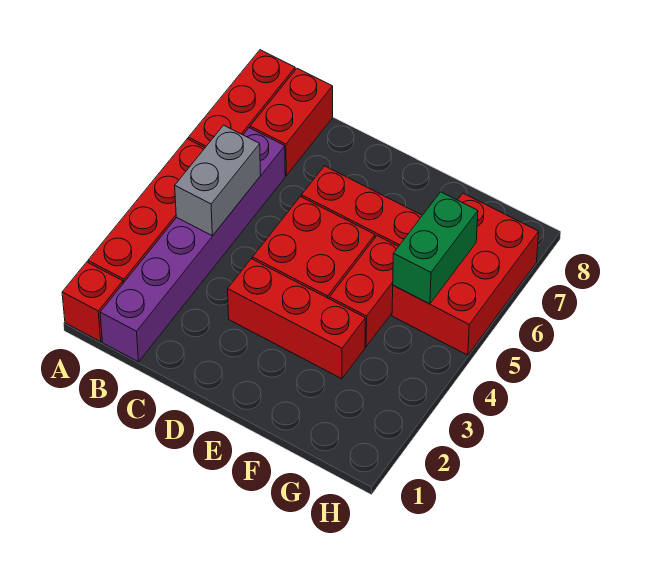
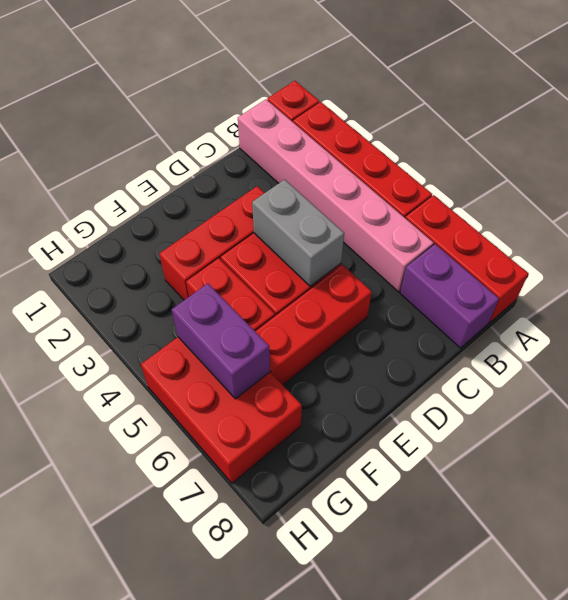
purple 1x6 brick [100,128,285,362] -> pink 1x6 brick [238,99,434,292]
grey 1x2 brick [175,125,261,236] -> grey 1x2 brick moved to [252,180,344,286]
red 1x2 brick [250,68,333,175] -> purple 1x2 brick [400,244,499,348]
green 1x2 brick [393,192,478,304] -> purple 1x2 brick [172,283,270,399]

